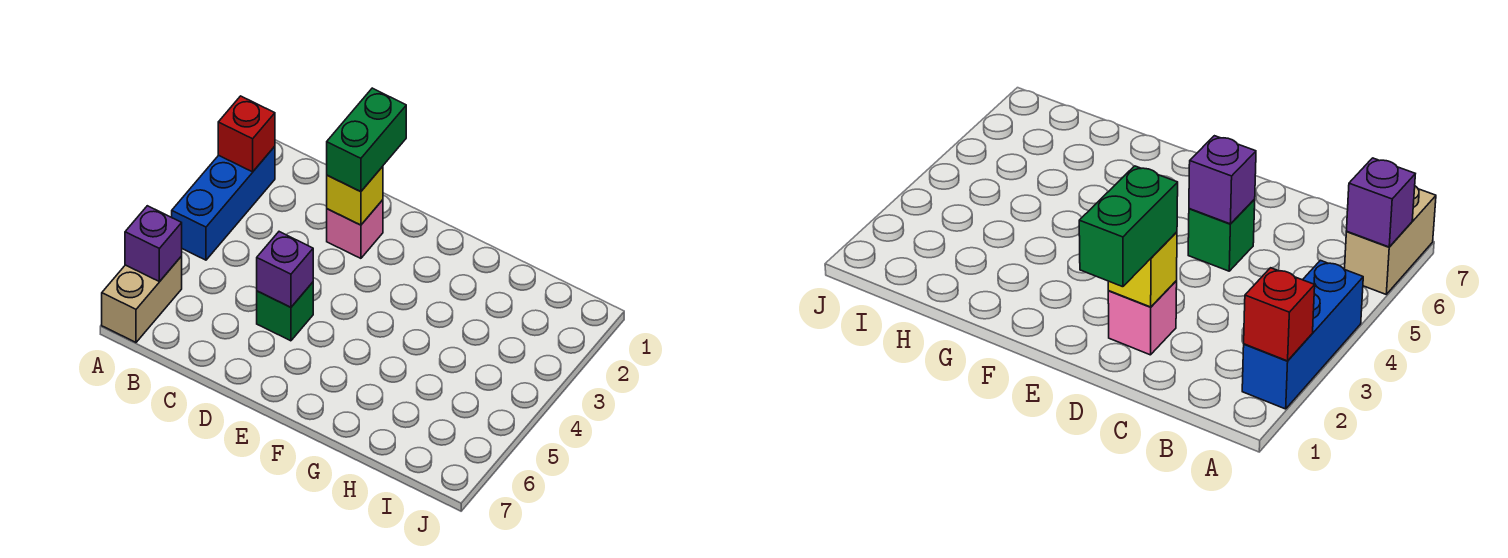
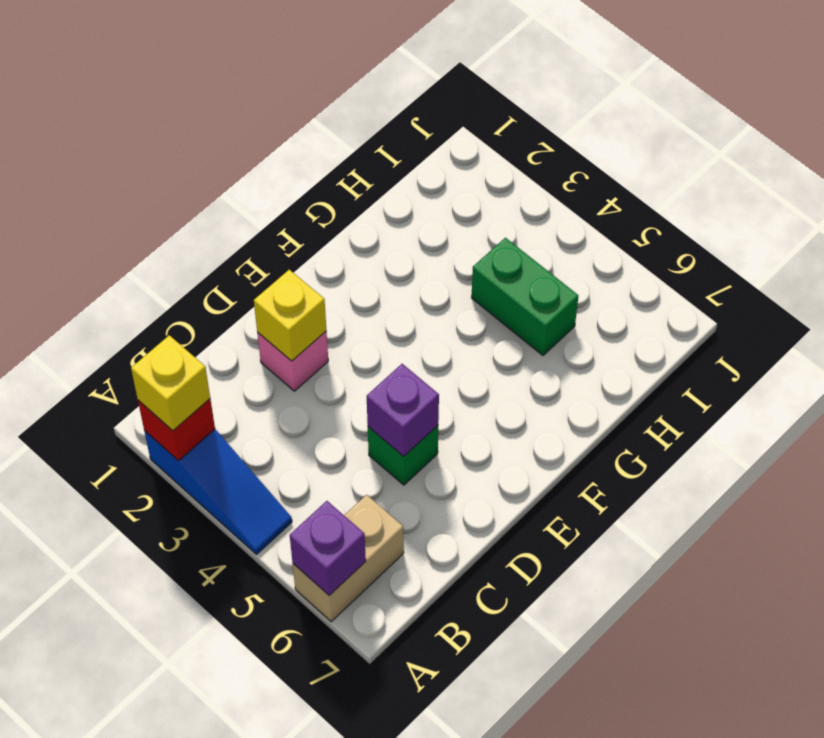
blue 1x3 brick [172,146,275,260] -> blue 1x3 slope [144,429,292,554]
none -> yellow 1x1 brick [131,335,210,431]
tan 1x2 brick [102,256,182,342] -> tan 1x2 brick turned to [293,495,404,622]
green 1x2 brick [327,88,406,192] -> green 1x2 brick moved to [471,238,578,355]

